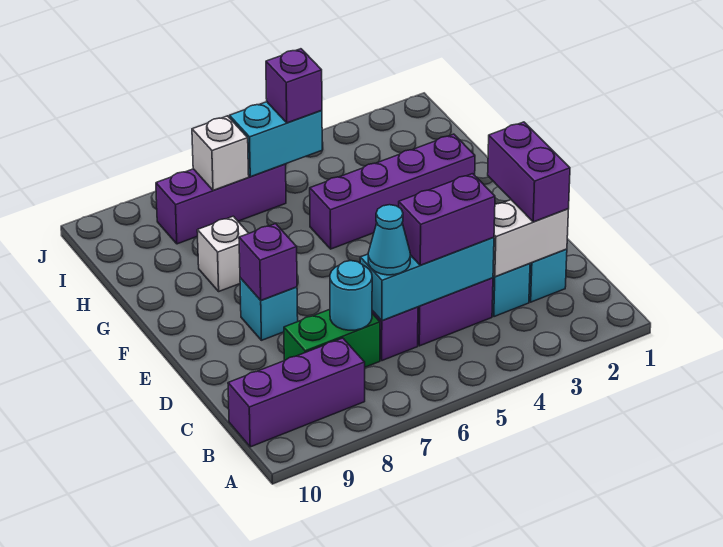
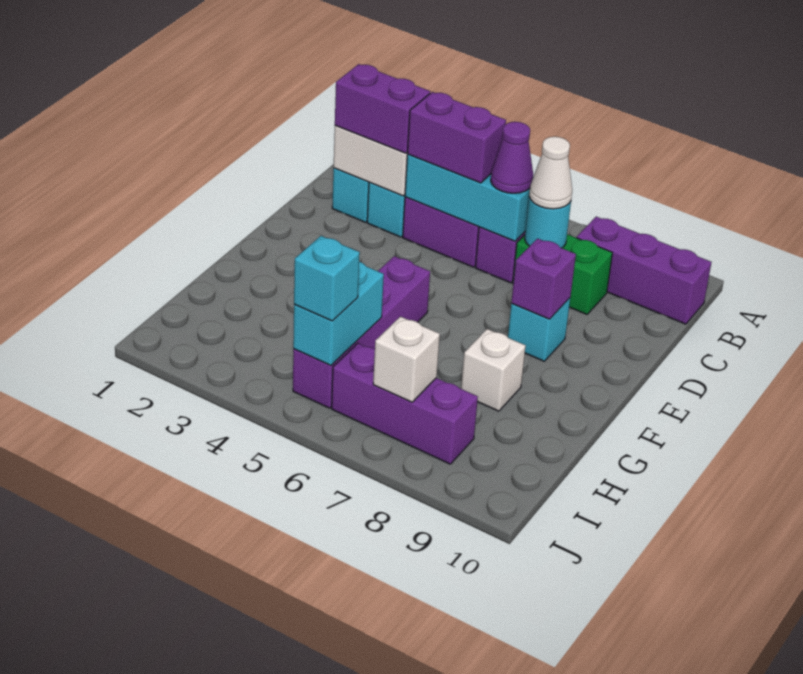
purple 1x2 brick [488,122,570,222] -> purple 1x2 brick turned to [335,64,430,153]
cyan 1x1 cone [368,205,411,275] -> purple 1x1 cone [491,122,533,193]
none -> white 1x1 cone [529,137,572,209]
purple 1x4 brick [310,134,475,249] -> purple 1x4 brick turned to [293,256,430,408]
cyan 1x2 brick [229,102,322,177] -> cyan 1x2 brick turned to [293,262,384,365]
purple 1x1 brick [266,49,322,123] -> cyan 1x1 brick [294,236,360,321]

